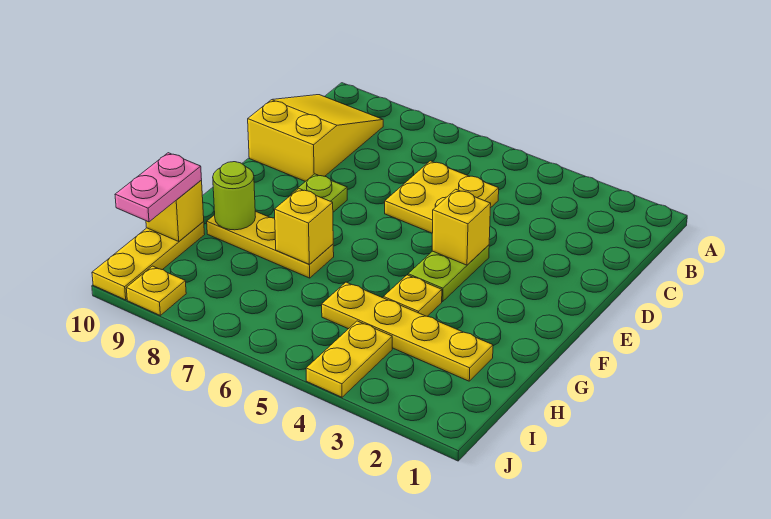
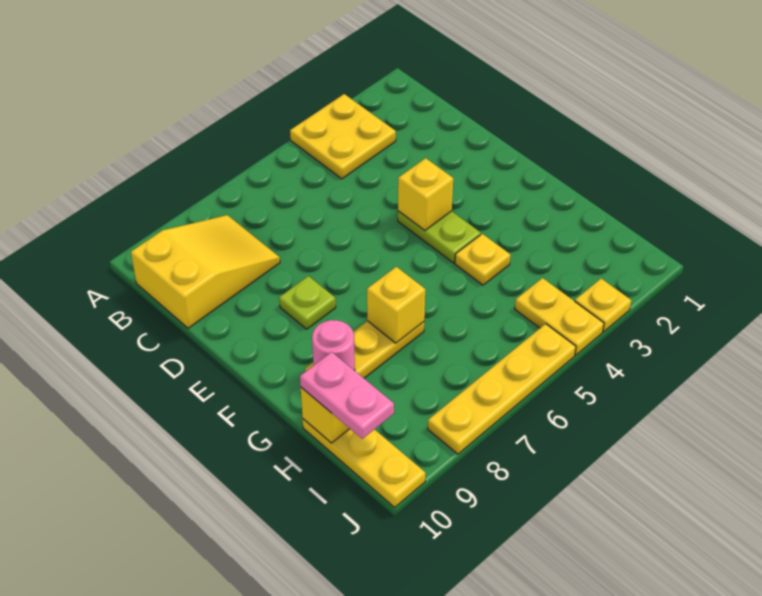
yellow 2x3 slope [248,95,383,181] -> yellow 2x3 slope turned to [131,215,280,328]
yellow 2x2 plate [385,161,499,233] -> yellow 2x2 plate moved to [290,94,396,179]
lime 1x1 round brick [213,162,255,230] -> pink 1x1 round brick [312,320,355,371]
yellow 1x4 plate [322,282,493,381] -> yellow 1x4 plate moved to [428,324,576,454]
yellow 1x1 plate [126,266,186,315] -> yellow 1x1 plate moved to [575,279,631,332]

